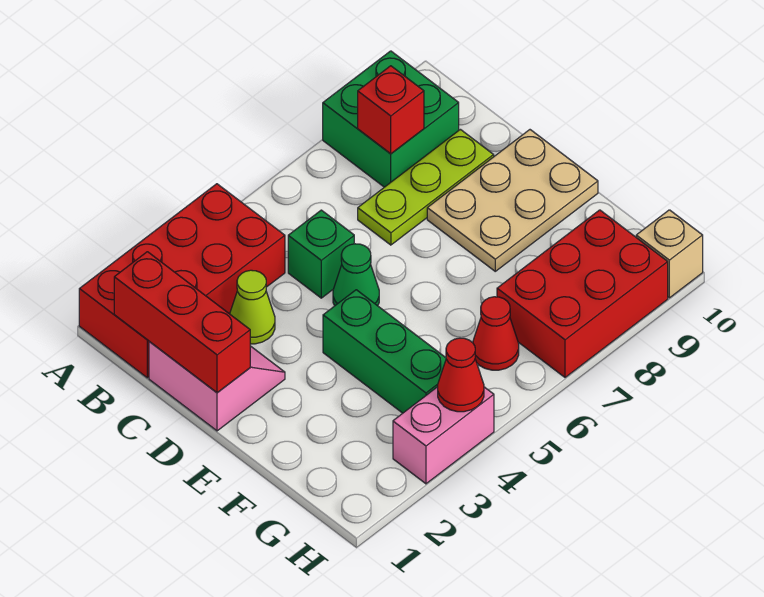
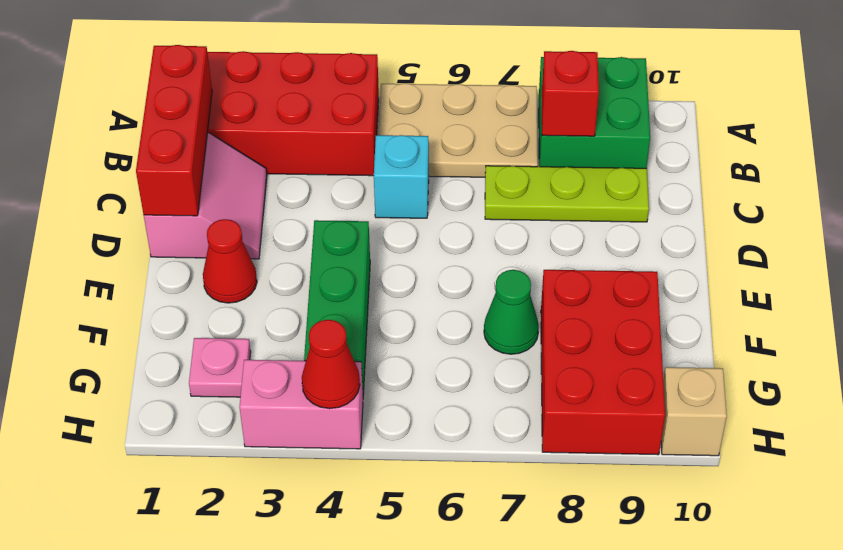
lime 1x1 cone [230,270,275,344] -> none
green 1x1 brick [288,210,354,298] -> cyan 1x1 brick [374,135,429,218]
green 1x1 cone [333,244,379,306] -> green 1x1 cone moved to [484,270,539,354]
tan 2x3 plate [427,130,598,271] -> tan 2x3 plate moved to [378,83,538,177]
none -> pink 1x1 plate [189,338,251,397]
red 1x1 cone [473,297,519,370] -> red 1x1 cone moved to [203,219,257,303]
red 2x3 brick [497,210,668,377] -> red 2x3 brick turned to [541,270,665,455]

